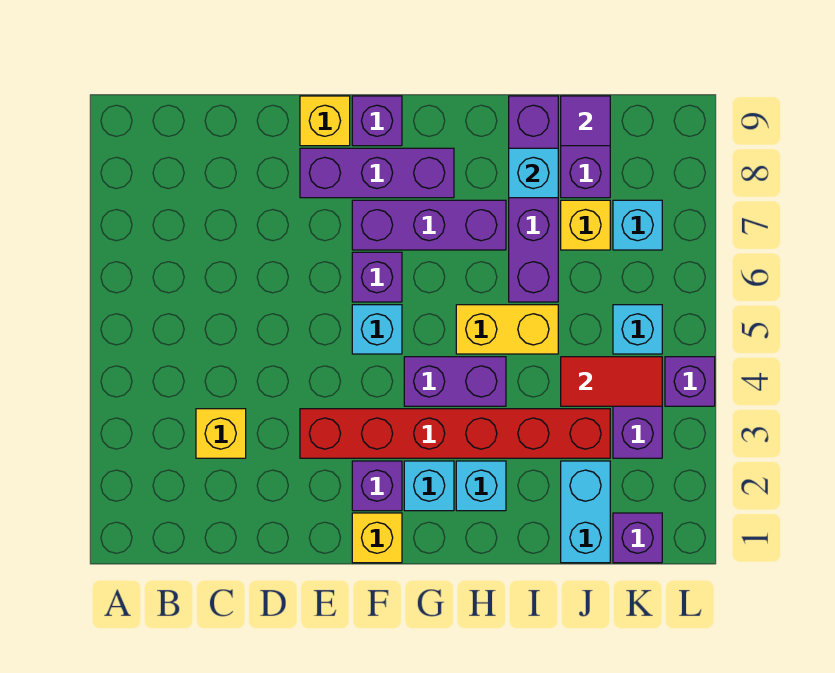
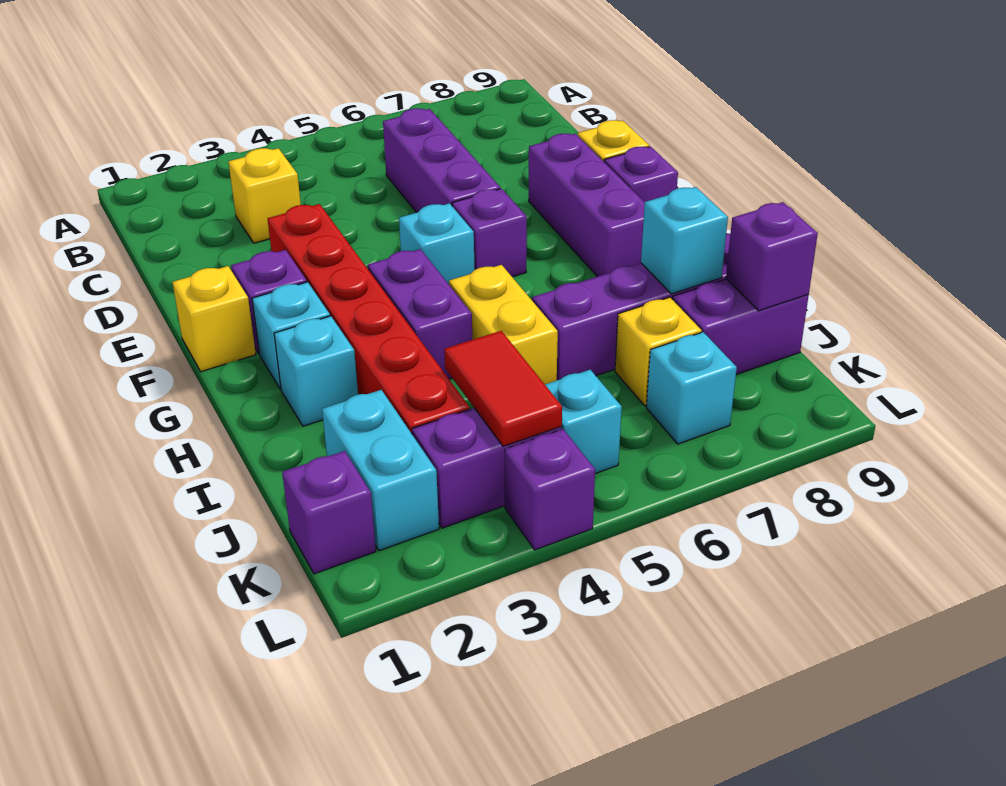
purple 1x3 brick [352,200,506,250] -> purple 1x3 brick moved to [383,108,500,213]
cyan 1x2 brick [561,461,610,563] -> cyan 1x2 brick turned to [322,390,439,551]
purple 1x1 tile [561,96,610,146] -> purple 1x1 brick [726,202,818,311]

